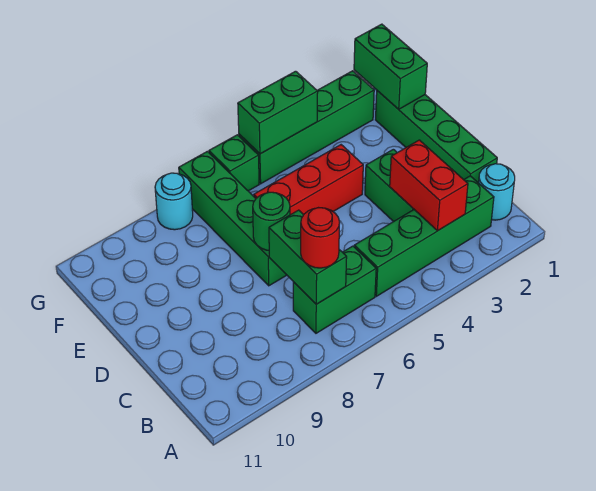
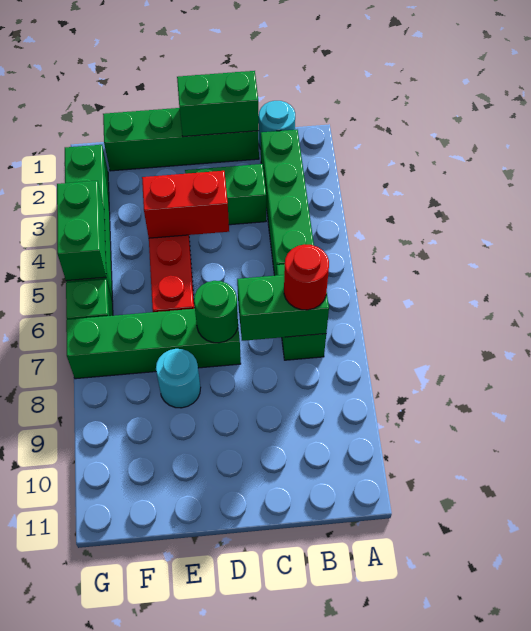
red 1x2 brick [390,140,468,231] -> red 1x2 brick moved to [142,171,229,238]
green 1x2 brick [354,24,427,109] -> green 1x2 brick moved to [177,71,259,137]
cyan 1x1 round brick [155,173,193,230] -> cyan 1x1 round brick moved to [156,349,201,408]

